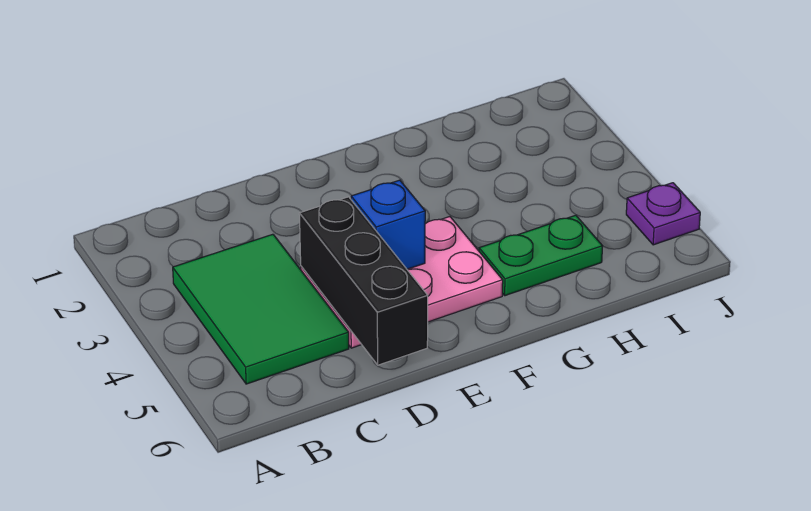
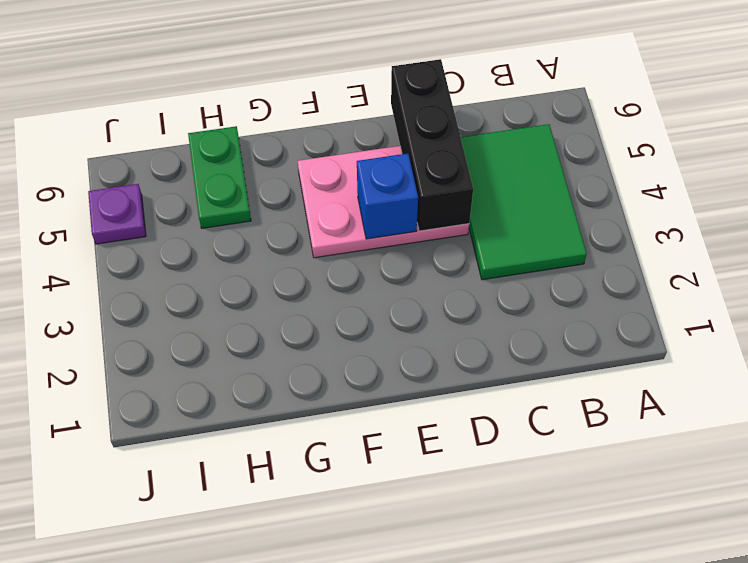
green 1x2 plate [479,215,602,296] -> green 1x2 plate turned to [188,126,251,228]

